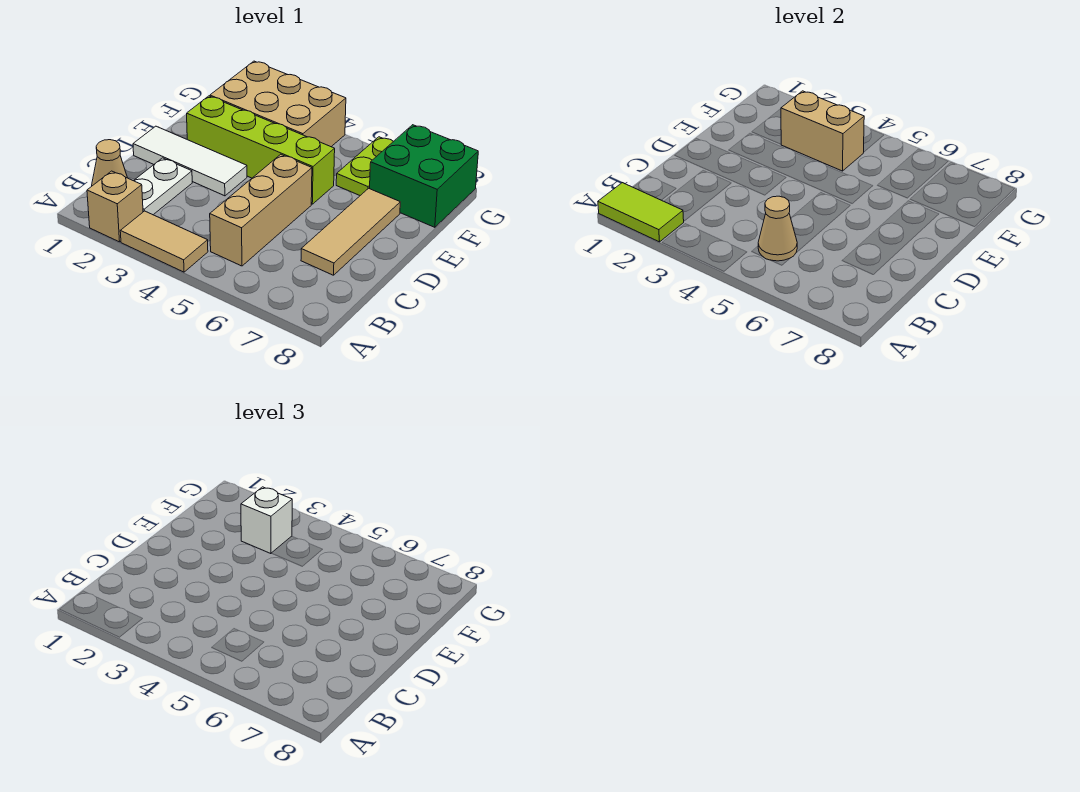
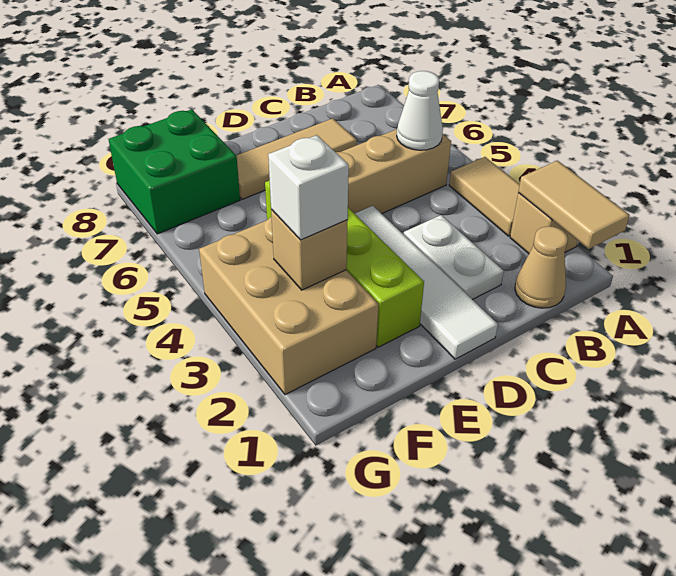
lime 1x2 tile [598,183,684,242] -> tan 1x2 tile [518,161,630,249]
white 1x2 plate [134,158,192,215] -> white 1x2 plate turned to [404,215,504,300]
tan 1x1 cone [758,196,797,261] -> white 1x1 cone [397,71,443,150]
white 1x3 tile [133,126,247,196] -> white 1x4 tile [355,206,498,359]
tan 1x2 brick [781,91,864,171] -> tan 1x1 brick [271,209,347,290]
lime 1x2 plate [336,137,394,195] -> none

